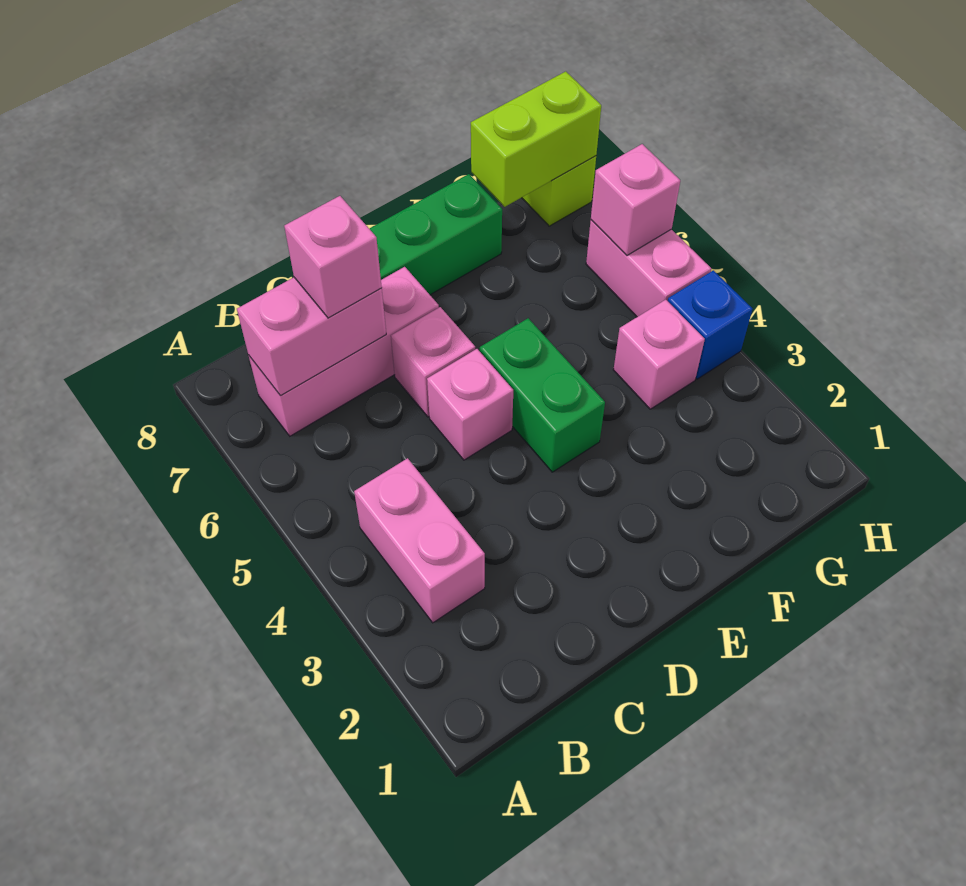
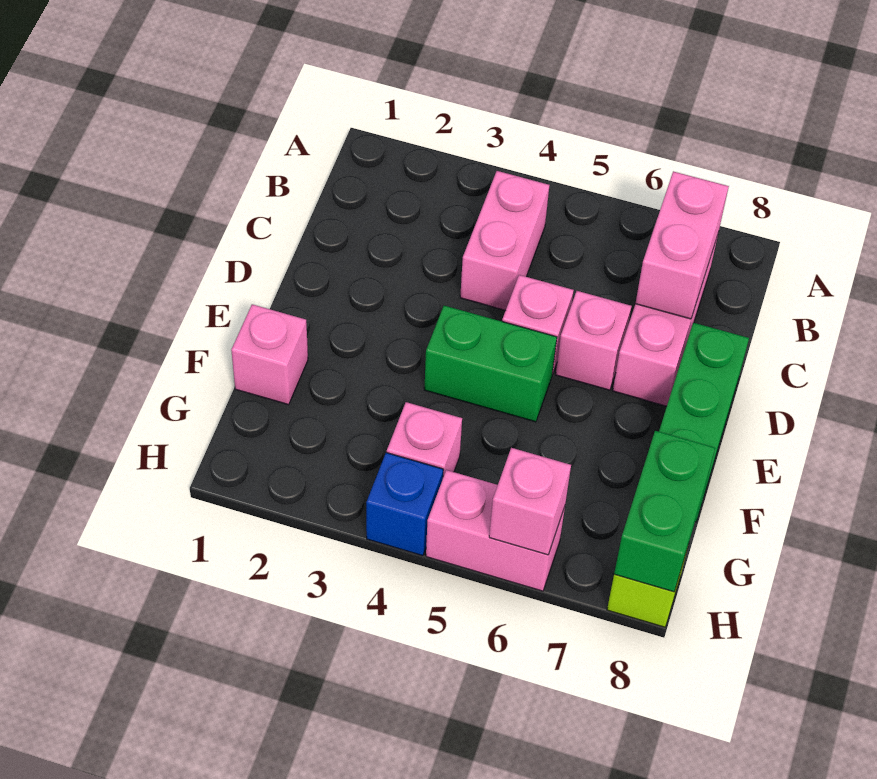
pink 1x2 brick [354,458,485,623] -> pink 1x2 brick turned to [460,171,549,311]
pink 1x1 brick [284,196,382,318] -> pink 1x1 brick moved to [231,304,308,405]
lime 1x2 brick [471,71,601,207] -> green 1x2 brick [614,431,715,592]

